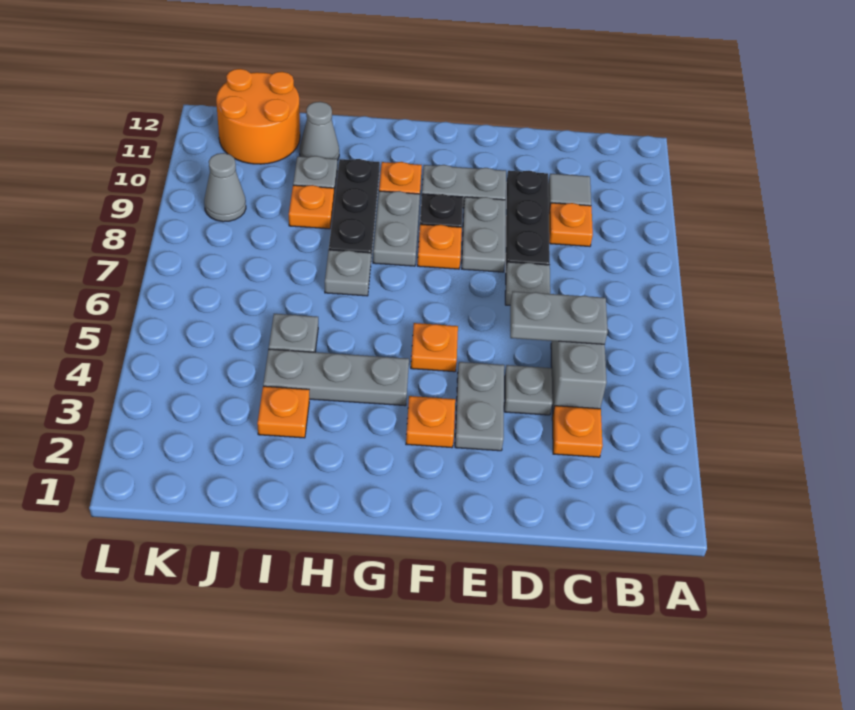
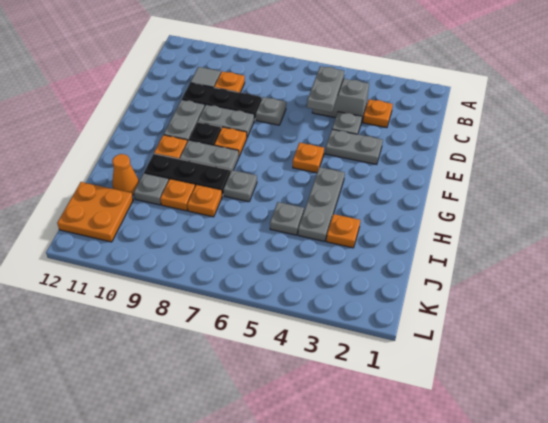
orange 1x1 plate [406,396,455,448] -> orange 1x1 plate moved to [187,184,222,217]
grey 1x1 cone [300,102,339,160] -> orange 1x1 cone [112,154,139,195]
orange 2x2 round brick [216,69,300,164] -> orange 2x2 plate [57,182,133,242]
grey 1x1 cone [204,153,246,222] -> none

